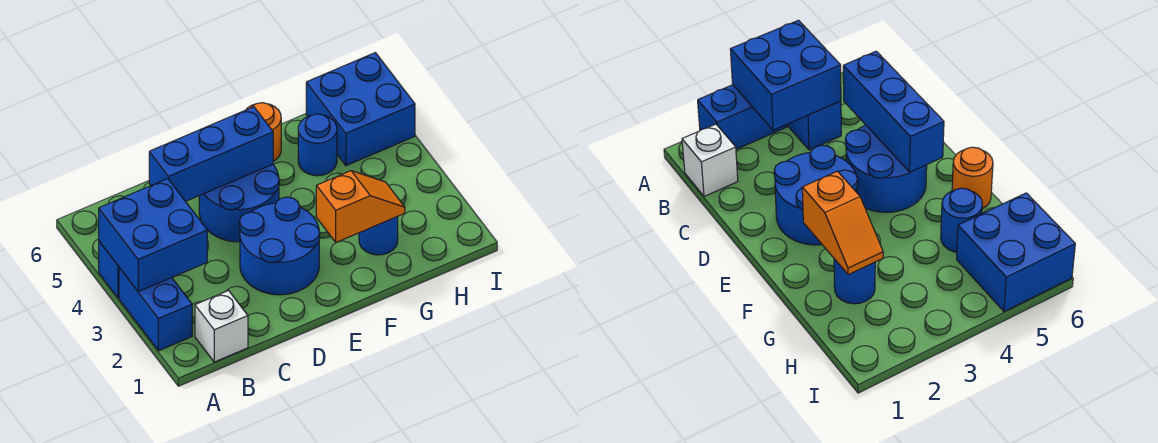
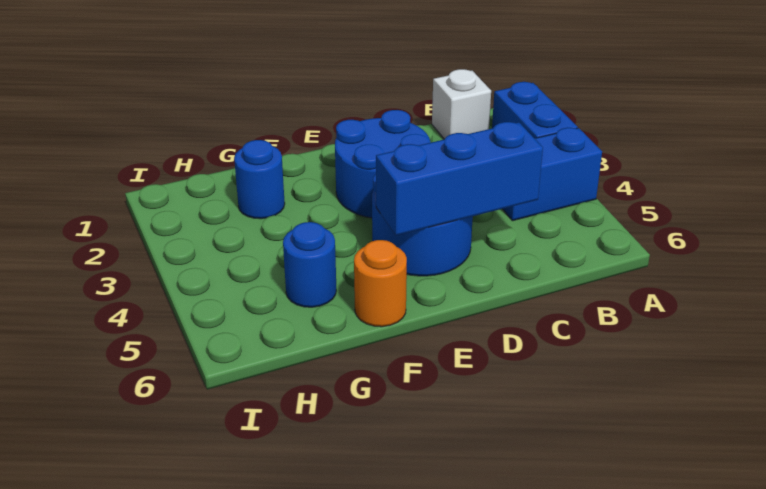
blue 2x2 brick [99,179,207,292] -> none
orange 1x2 slope [316,171,405,242] -> none
blue 2x2 brick [306,53,415,166] -> none

